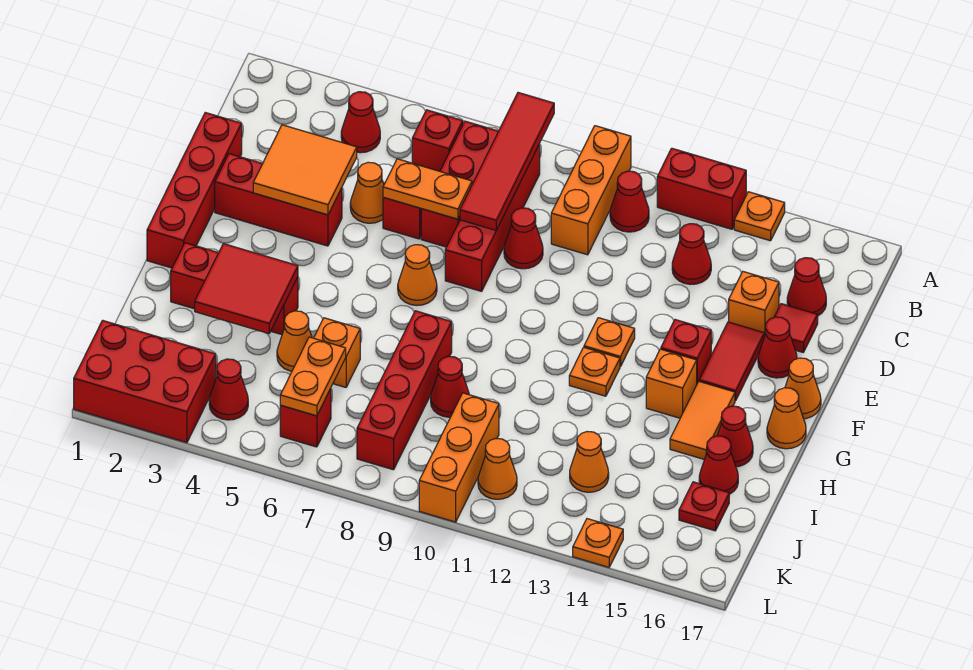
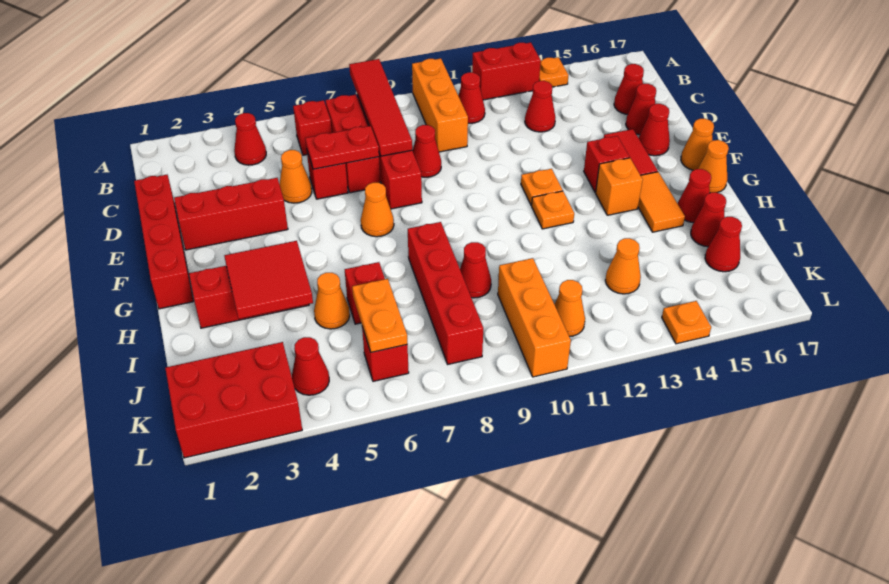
orange 2x2 tile [253,125,357,215] -> none
orange 1x2 plate [383,159,472,219] -> red 1x2 plate [305,126,379,169]
orange 1x1 brick [729,272,779,337] -> none
red 1x1 tile [775,304,818,352] -> red 1x1 cone [626,84,656,135]
orange 1x1 brick [314,318,360,387] -> red 1x1 brick [345,262,385,324]
red 1x1 plate [679,482,729,531] -> red 1x1 cone [705,217,742,272]

